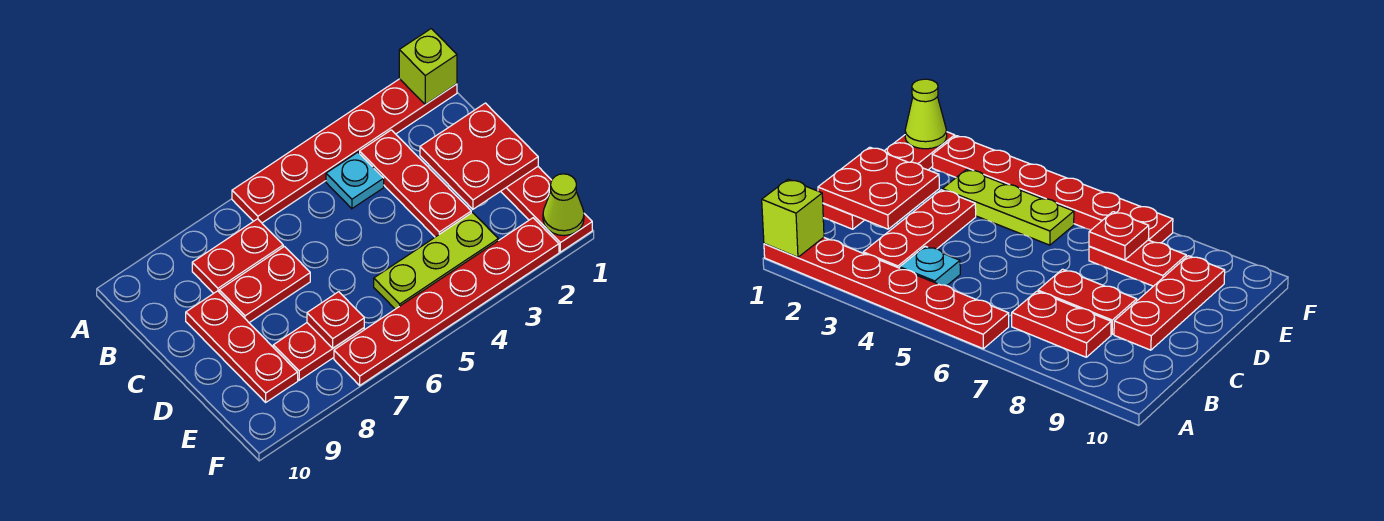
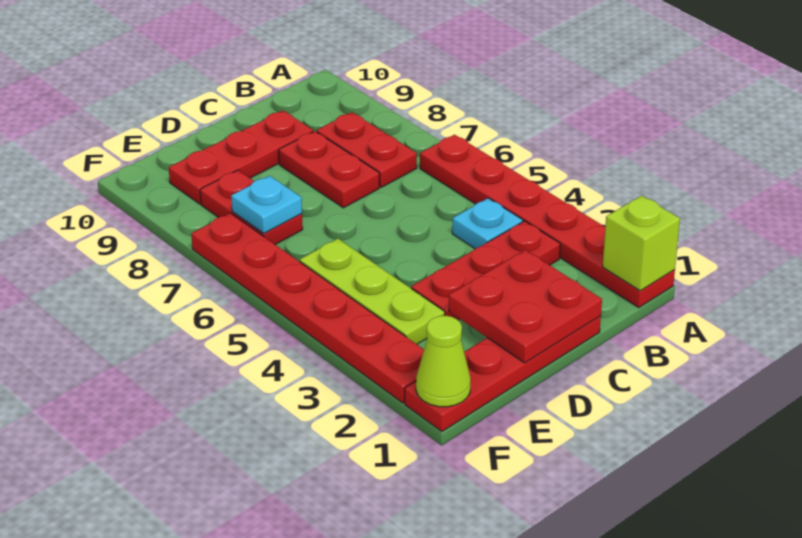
red 1x1 plate [307,292,364,348] -> cyan 1x1 plate [231,176,302,233]

